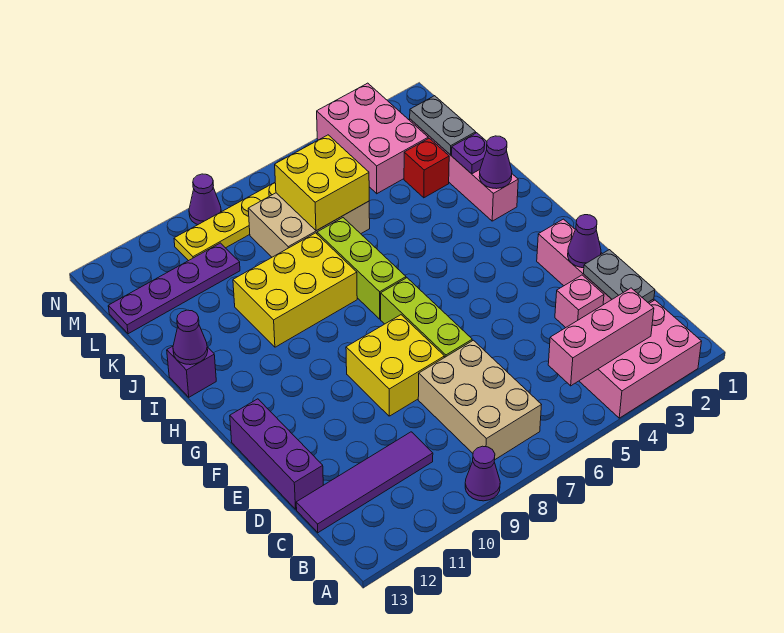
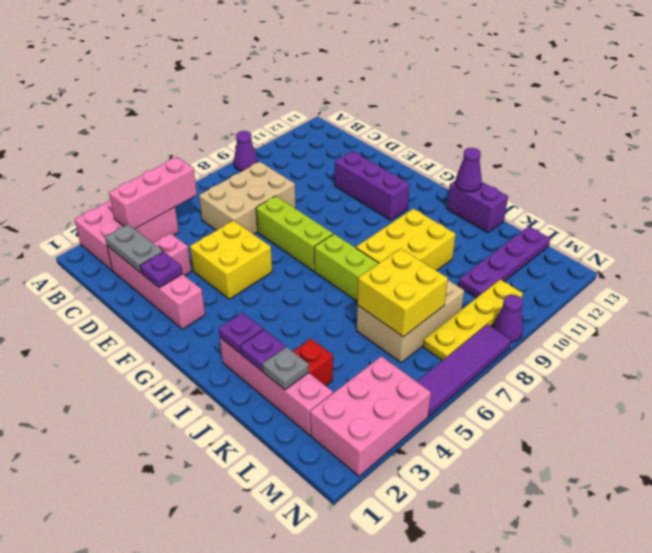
tan 2x3 brick [418,340,541,459] -> tan 2x3 brick turned to [199,162,296,234]
purple 1x4 tile [296,432,433,533] -> purple 1x4 tile moved to [417,324,511,417]
purple 1x3 brick [230,399,323,509] -> purple 1x3 brick moved to [335,151,410,220]
purple 1x1 cone [568,215,601,268] -> purple 1x1 plate [140,252,183,288]
yellow 2x2 brick [346,315,444,416] -> yellow 2x2 brick moved to [190,221,272,299]
purple 1x1 cone [479,136,512,189] -> purple 1x1 plate [219,313,263,353]
purple 1x1 brick [167,346,216,397] -> purple 1x2 brick [447,181,508,233]
grey 1x2 plate [410,96,476,155] -> grey 1x1 plate [263,347,309,390]
pink 2x3 brick [317,83,428,194] -> pink 2x3 brick turned to [310,356,431,476]

